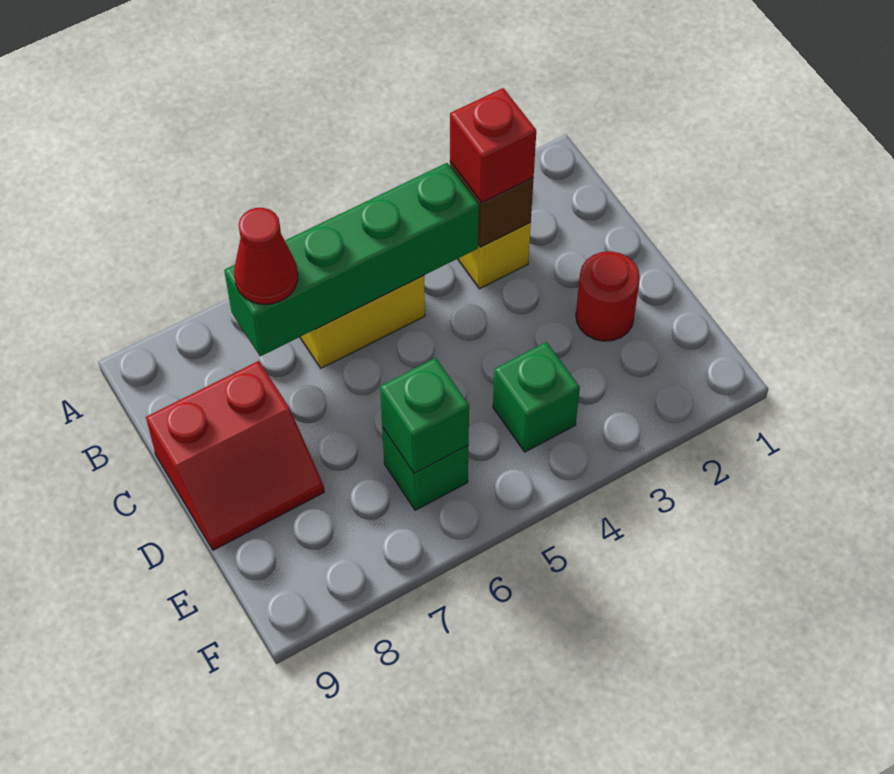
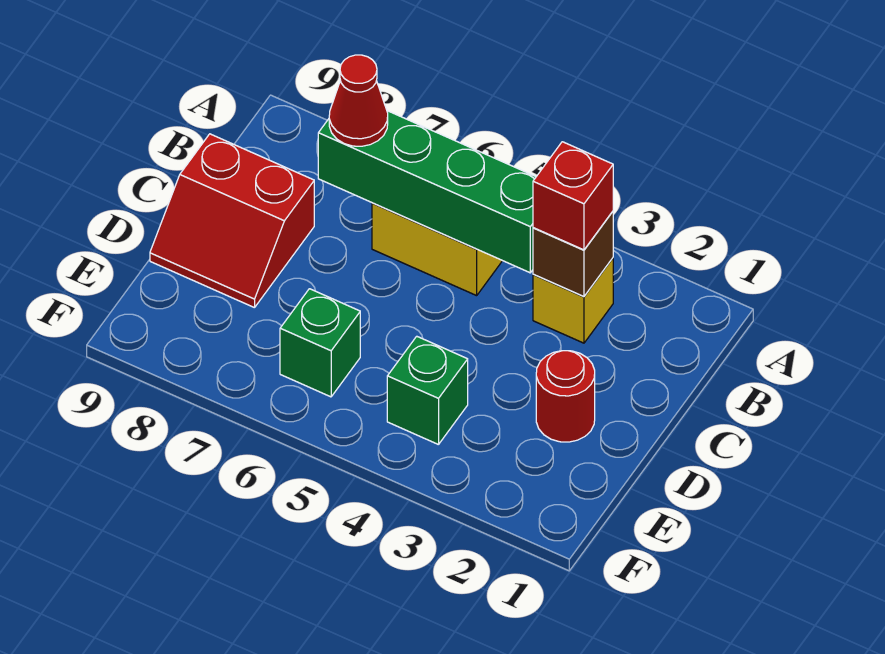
green 1x1 brick [380,358,469,473] -> none

